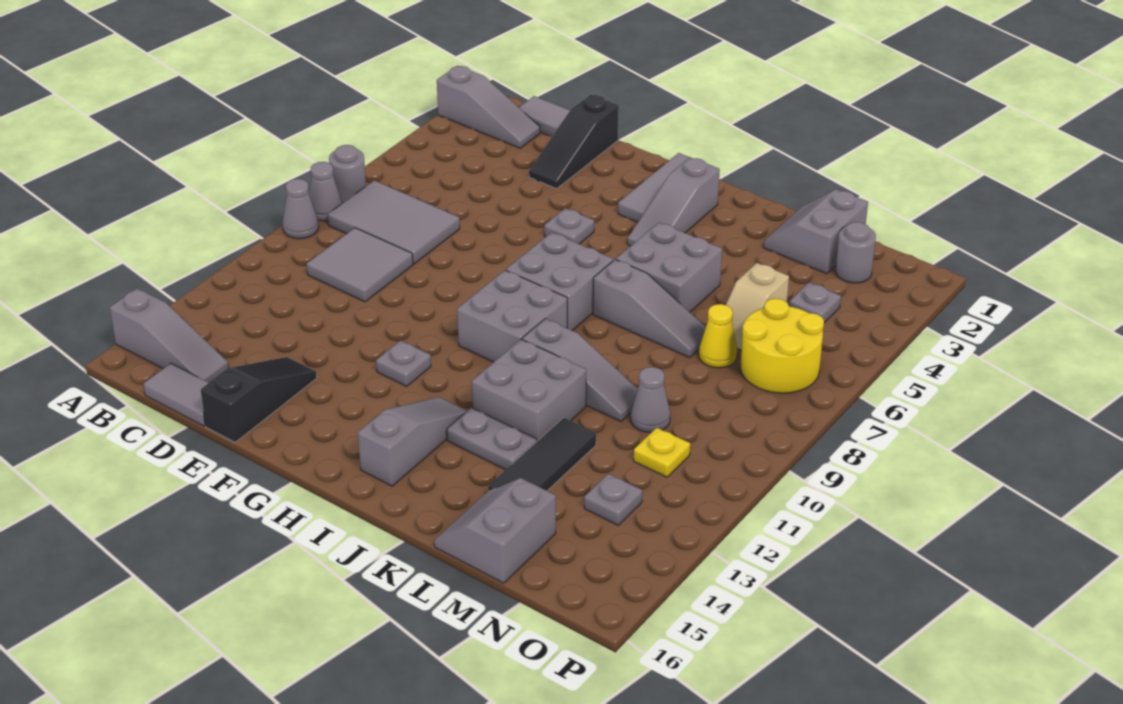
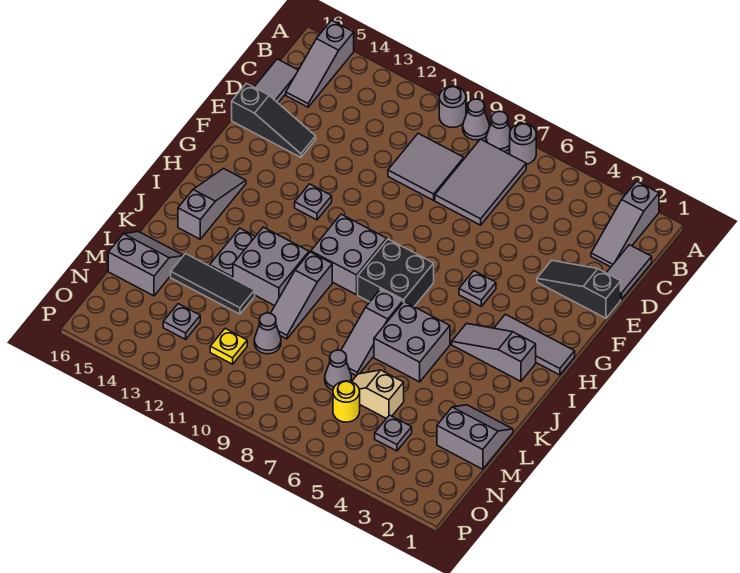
grey 2x2 brick [506,232,613,331] -> black 2x2 brick [358,239,434,306]
grey 1x3 slope [358,397,467,486] -> grey 1x3 slope turned to [178,169,246,239]
yellow 1x1 cone [699,304,737,368] -> grey 1x1 cone [325,350,351,390]
grey 1x1 round brick [835,222,876,283] -> grey 1x1 round brick moved to [439,86,466,128]
yellow 2x2 round brick [740,299,824,393] -> yellow 1x1 round brick [333,381,360,422]

